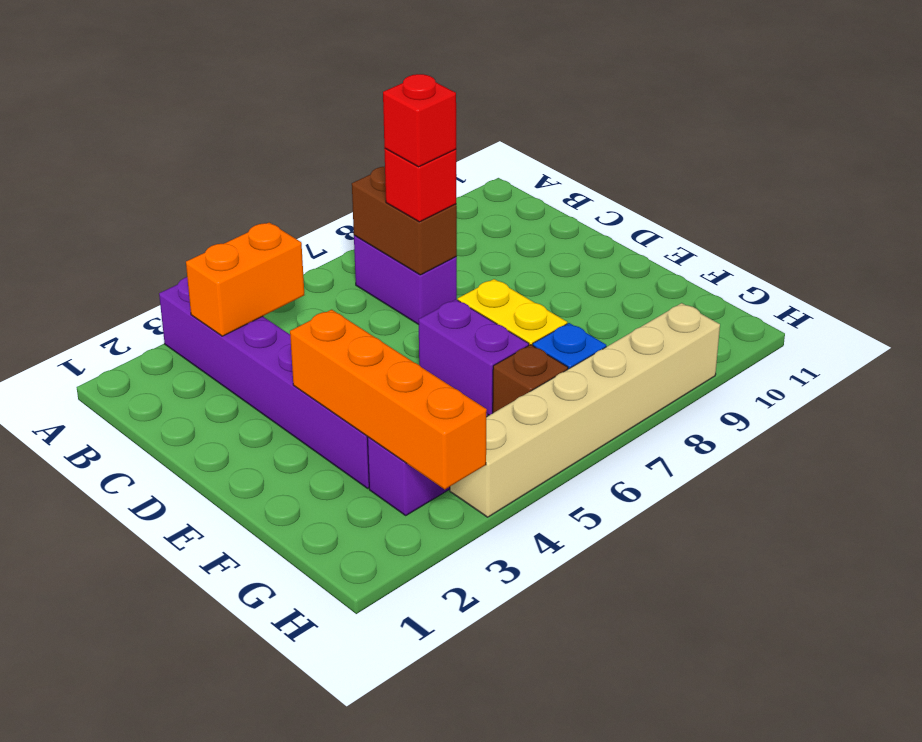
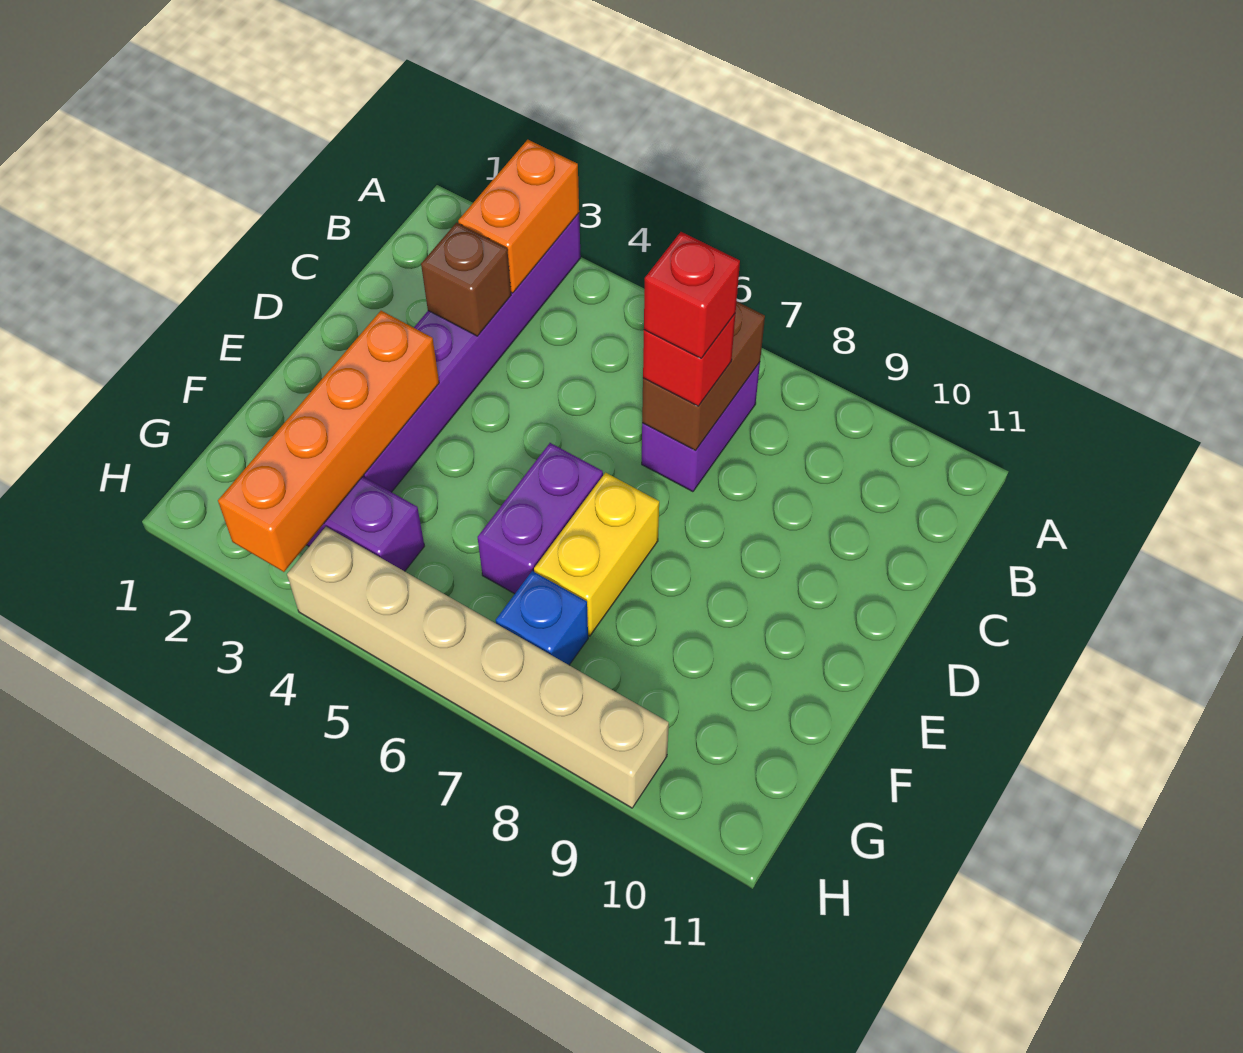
orange 1x2 brick [186,222,304,336] -> orange 1x2 brick turned to [458,140,579,293]
brown 1x1 brick [493,345,568,413] -> brown 1x1 brick moved to [421,223,511,336]

